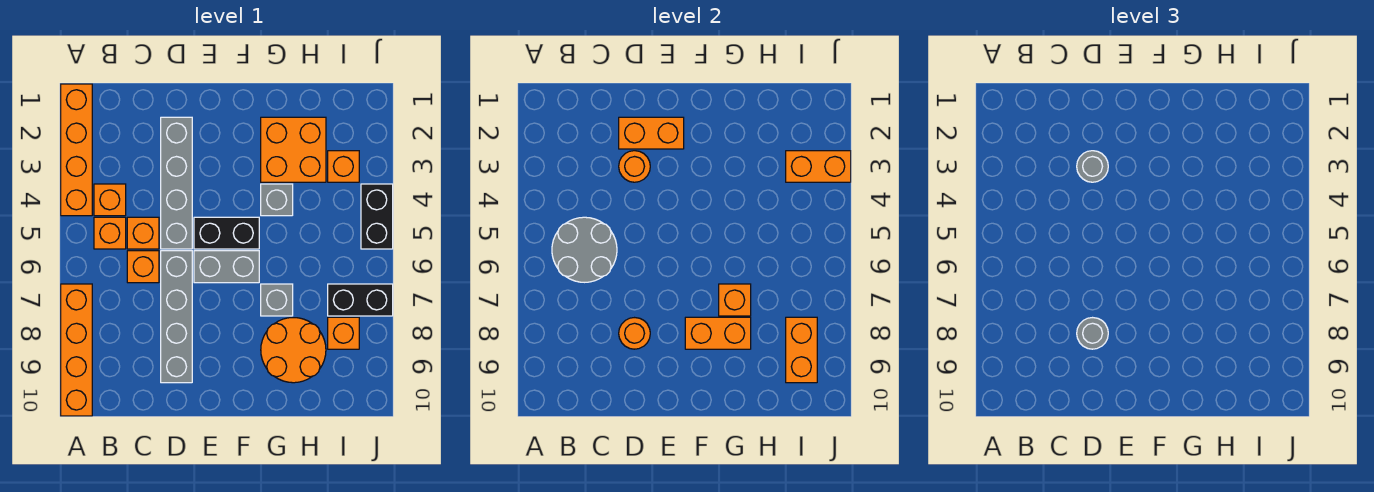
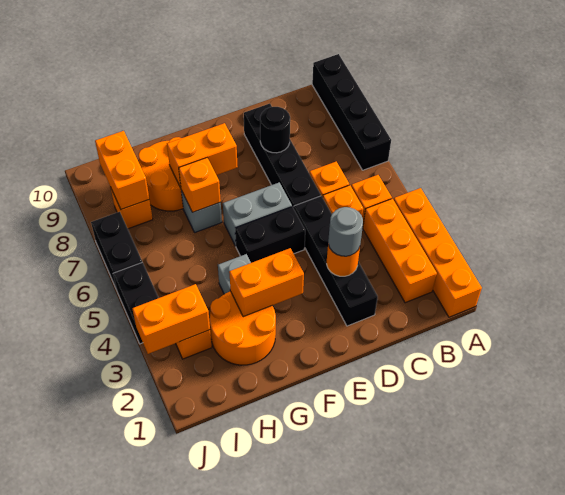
orange 1x4 brick [61,284,92,416] -> black 1x4 brick [312,54,391,170]
orange 1x1 brick [94,184,126,216] -> orange 1x3 brick [363,199,437,303]
grey 2x2 round brick [552,217,617,282] -> none
grey 1x4 brick [161,117,192,249] -> black 1x4 brick [294,196,378,326]
orange 1x2 brick [619,117,684,149] -> orange 1x2 brick moved to [229,248,304,317]
grey 1x4 brick [161,251,192,383] -> black 1x4 brick [244,104,321,208]
orange 1x1 round brick [619,318,650,349] -> black 1x1 round brick [260,107,290,153]
grey 1x1 round brick [1077,318,1108,349] -> none
orange 2x2 brick [261,117,326,182] -> orange 2x2 round brick [210,291,276,365]
black 1x2 brick [328,284,393,316] -> black 1x2 brick turned to [91,212,142,290]

